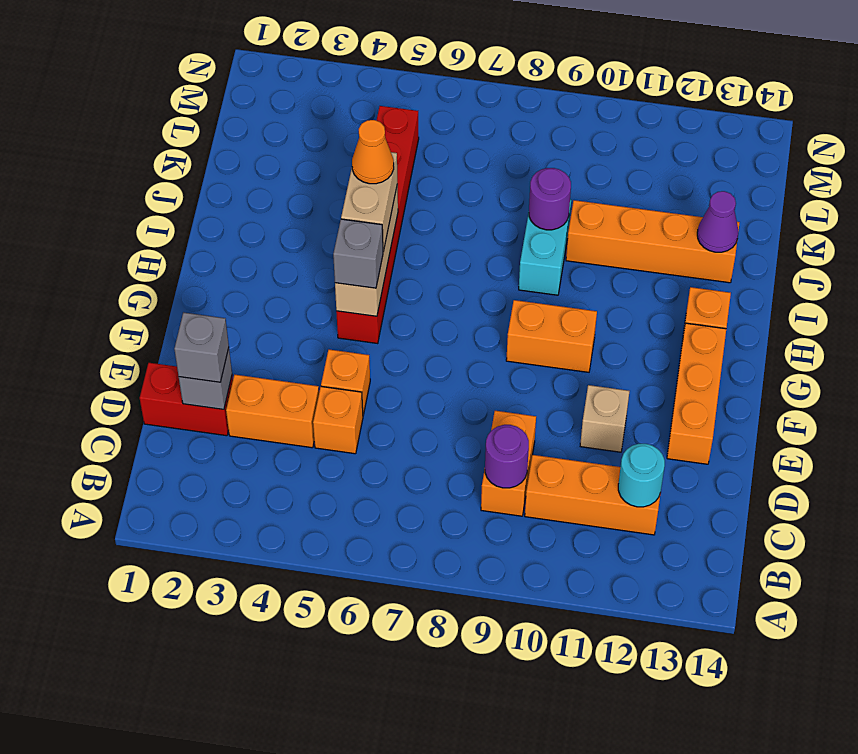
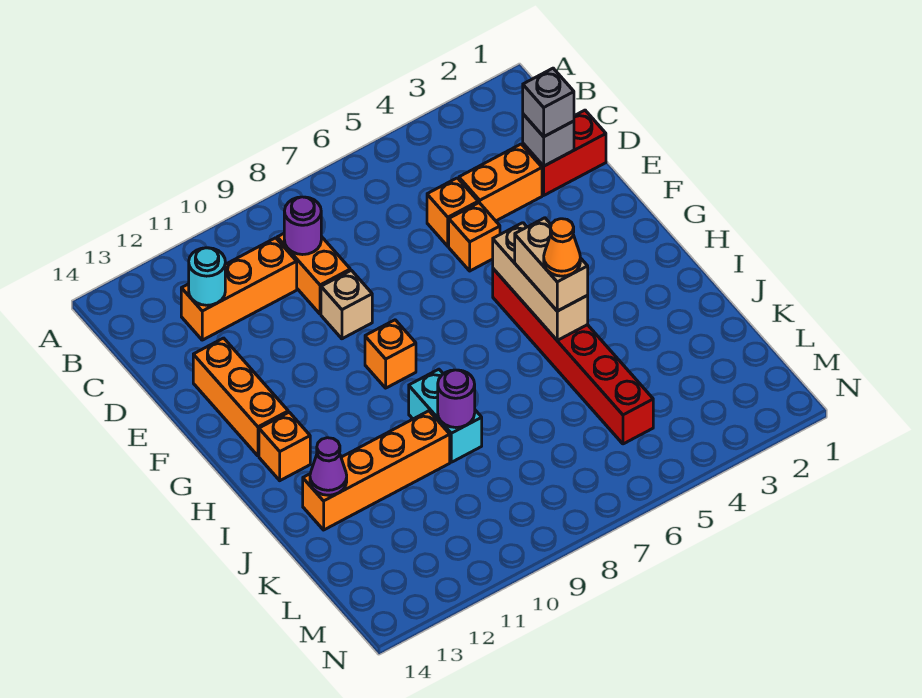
tan 1x1 brick [580,385,630,452] -> tan 1x1 brick moved to [321,270,372,339]
grey 1x1 brick [333,219,383,288] -> none
orange 1x2 brick [506,300,597,372] -> orange 1x1 brick [365,320,416,388]

